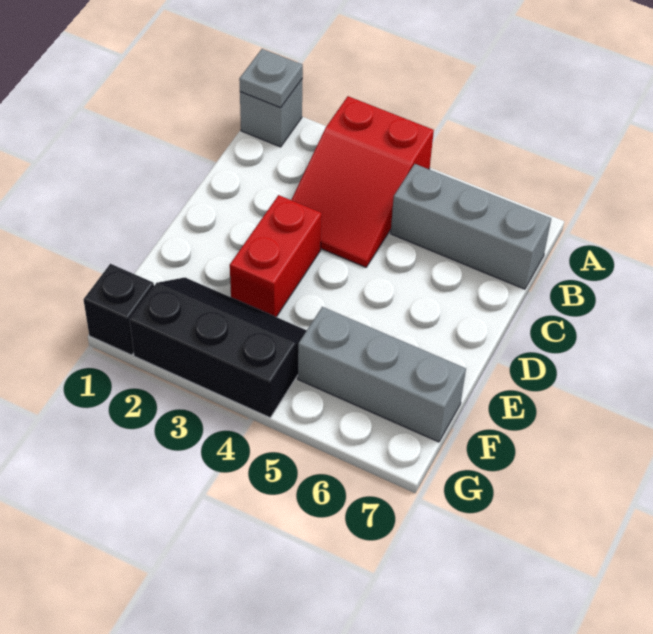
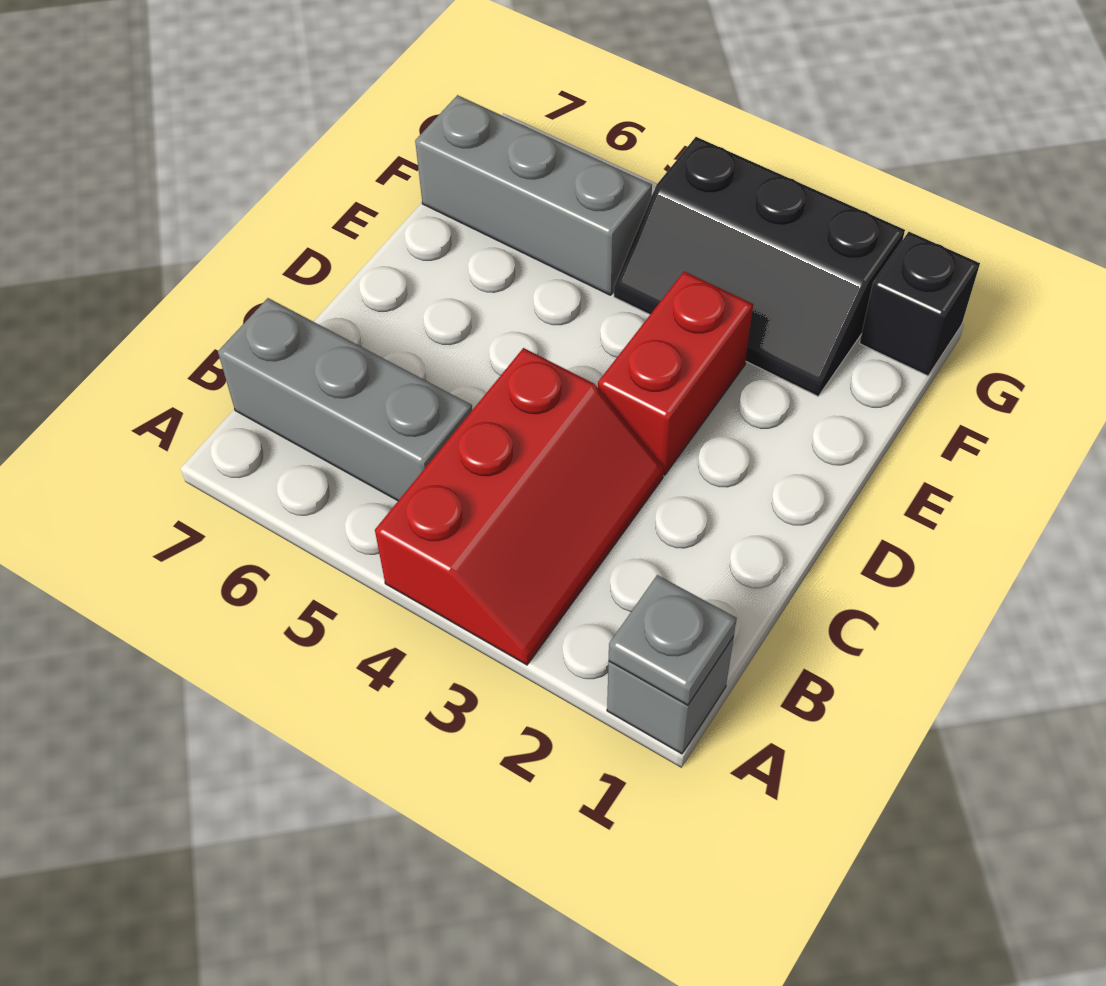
red 2x3 slope [292,96,434,267] -> red 2x3 slope turned to [375,348,664,665]

